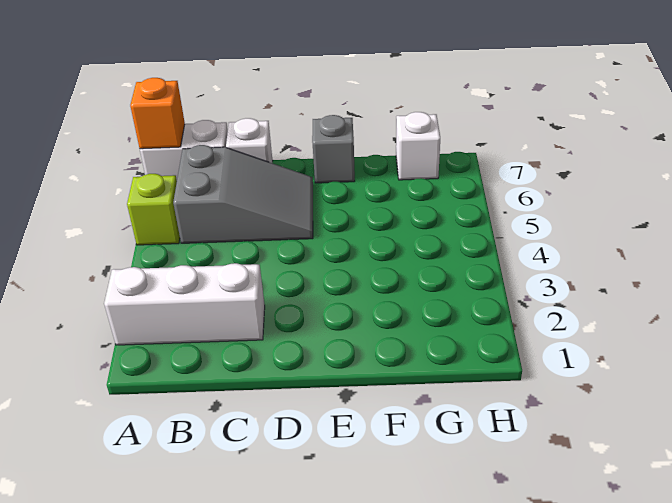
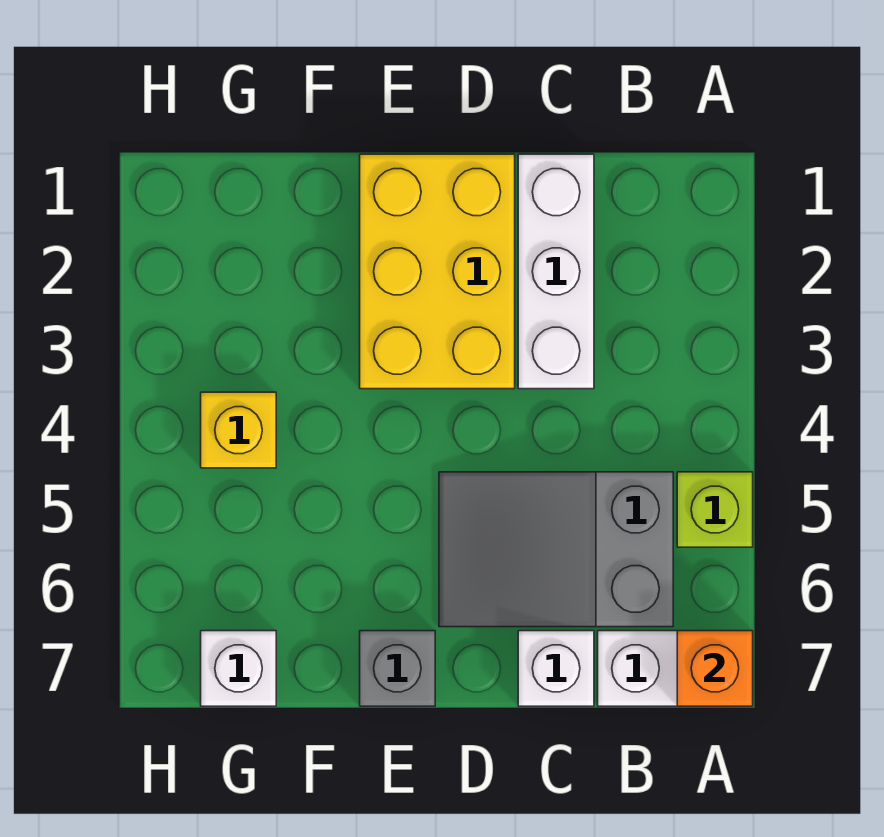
white 1x3 brick [104,263,265,345] -> white 1x3 brick turned to [518,154,594,389]
none -> yellow 2x3 brick [360,154,515,389]
none -> yellow 1x1 brick [201,392,276,468]

